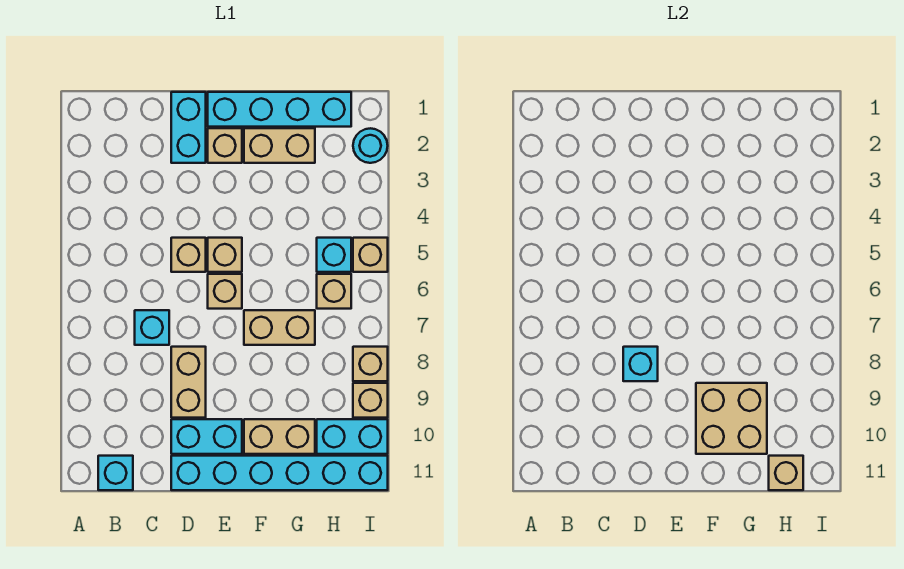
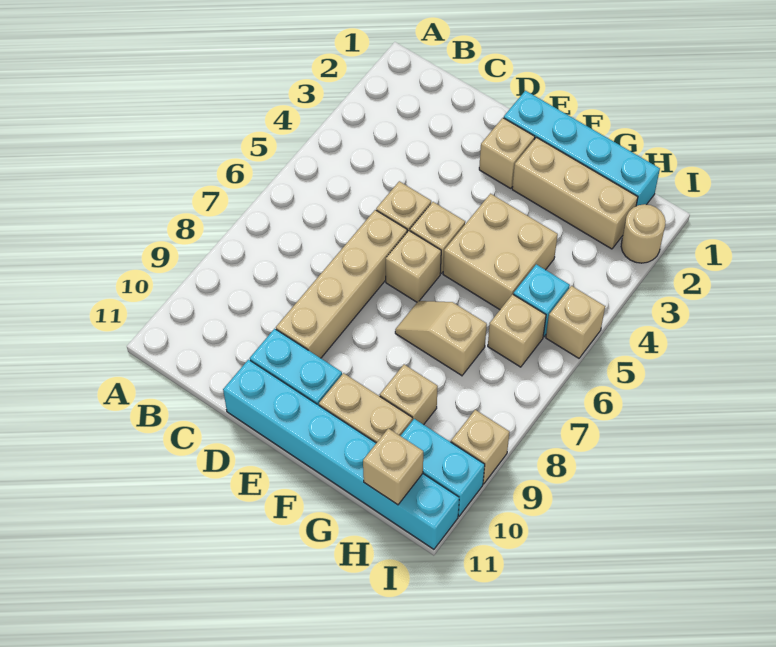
cyan 1x1 brick [98,456,133,490] -> none
cyan 1x1 brick [135,310,169,345] -> none
cyan 1x2 brick [171,92,206,163] -> none
tan 1x2 brick [171,347,206,418] -> tan 1x4 brick [276,210,407,358]
cyan 1x1 brick [623,347,658,381] -> none
tan 1x2 brick [244,128,315,163] -> tan 1x3 brick [512,138,638,249]
tan 1x2 brick [244,310,315,345] -> tan 1x2 slope [395,301,487,376]
tan 2x2 brick [696,383,767,454] -> tan 2x2 brick moved to [443,194,558,310]
cyan 1x1 round brick [353,128,388,163] -> tan 1x1 round brick [621,204,666,263]
tan 1x1 brick [353,347,388,381] -> tan 1x1 brick moved to [380,364,438,425]

